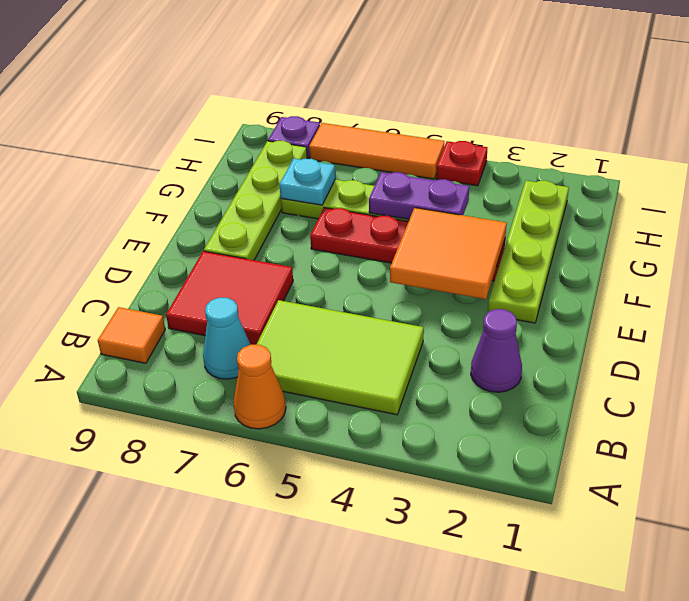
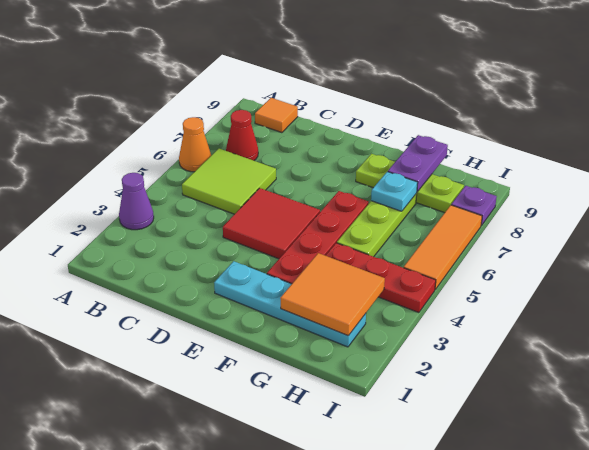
lime 2x3 tile [256,300,424,415] -> lime 2x2 tile [182,149,276,214]
cyan 1x1 cone [203,298,250,379] -> red 1x1 cone [226,110,258,161]
purple 1x1 cone [471,309,522,392] -> purple 1x1 cone moved to [119,173,154,230]
red 2x2 tile [166,251,293,345] -> red 2x2 tile moved to [223,188,320,259]
lime 1x4 plate [488,181,569,323] -> cyan 1x4 plate [214,261,366,347]
orange 2x2 tile [390,208,507,299] -> orange 2x2 tile moved to [280,253,385,336]
lime 1x4 plate [204,141,307,260] -> lime 1x3 plate [356,154,464,213]
purple 1x2 plate [369,172,469,219] -> purple 1x2 plate moved to [388,135,448,192]
red 1x1 plate [436,141,487,186] -> red 1x3 plate [325,243,436,313]

